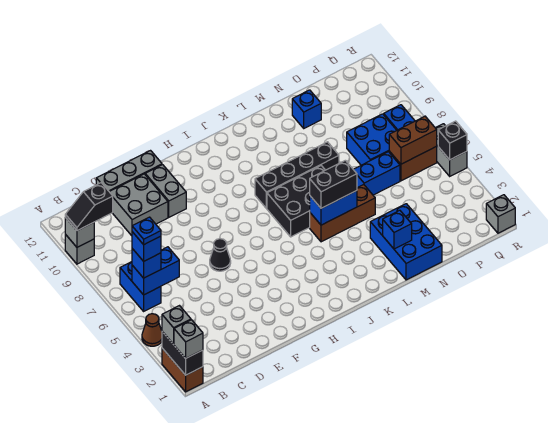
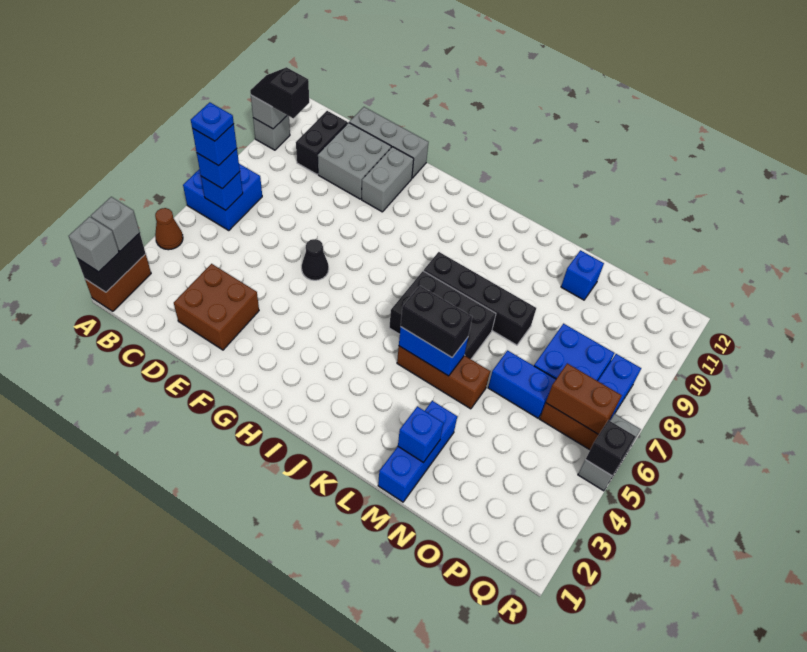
blue 1x2 brick [120,262,161,311] -> blue 2x2 brick [183,164,262,231]
blue 1x2 brick [132,247,179,295] -> blue 1x1 brick [201,172,243,210]
none -> black 1x2 brick [296,111,348,174]
none -> brown 2x2 brick [174,264,259,350]
blue 2x3 brick [370,204,442,280] -> blue 1x3 brick [378,401,457,502]
grey 1x1 brick [486,195,515,233] -> none

